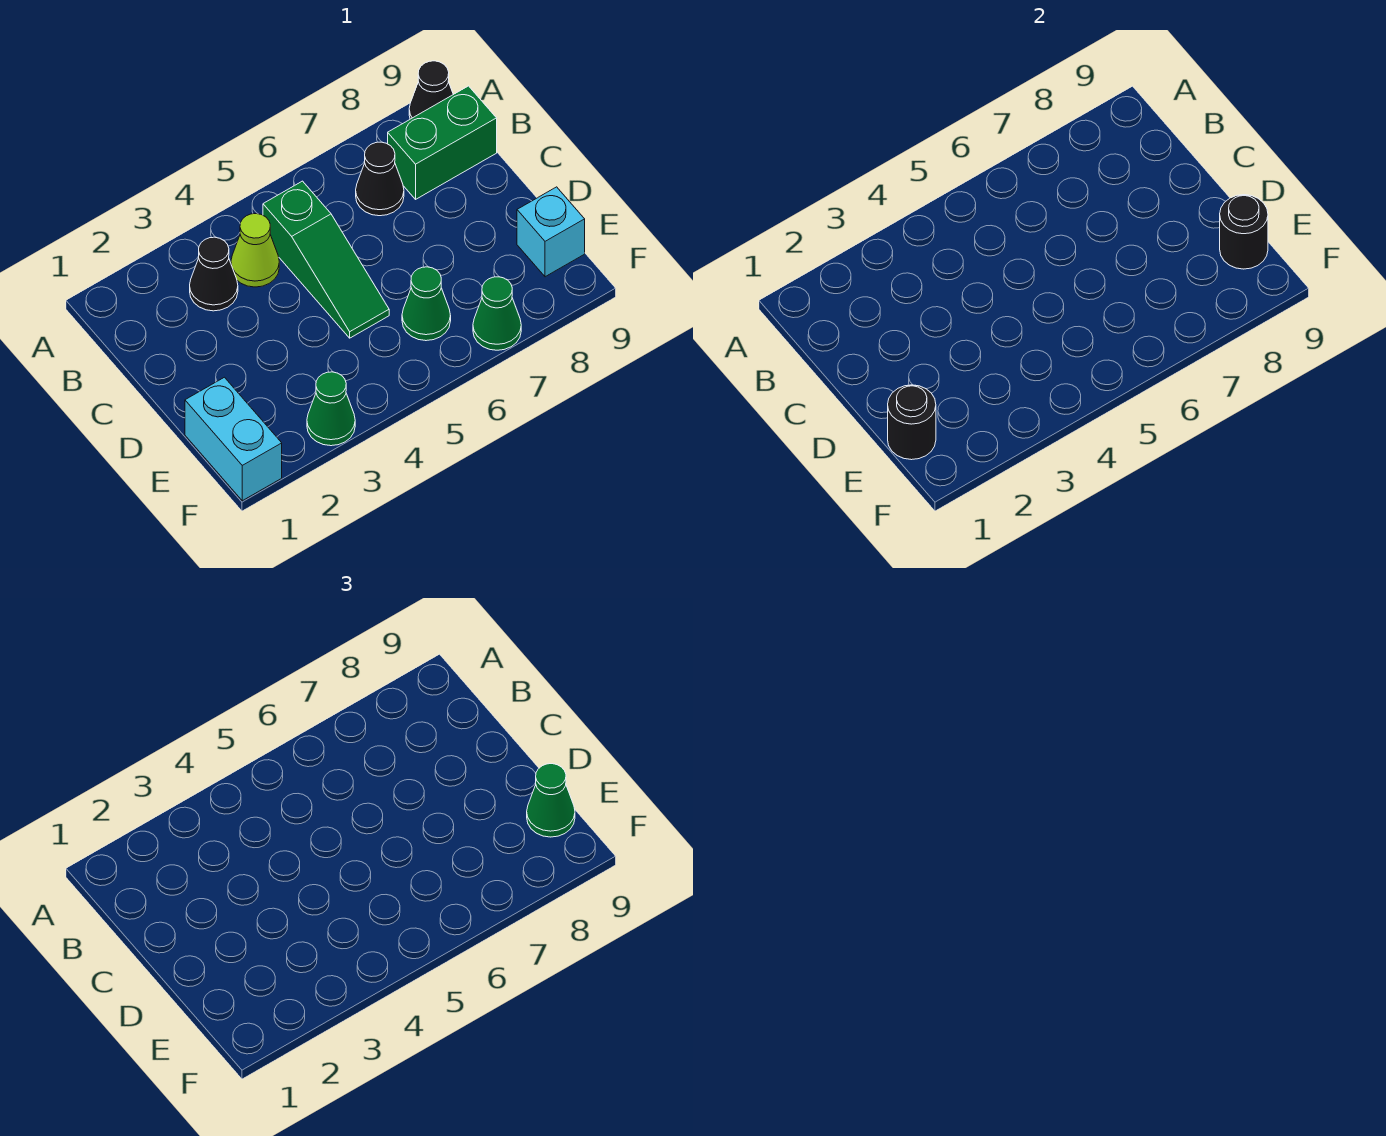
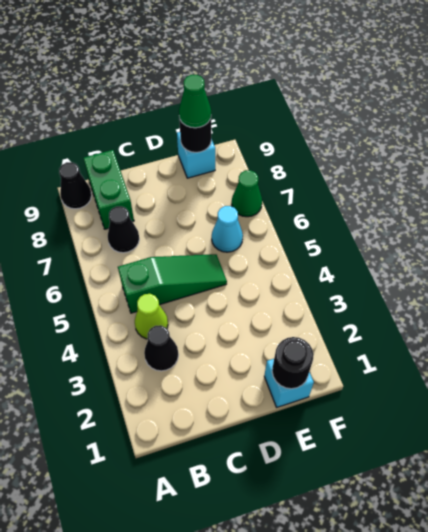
cyan 1x2 brick [185,377,282,501] -> cyan 1x1 brick [264,359,314,407]
green 1x1 cone [402,267,451,341] -> cyan 1x1 cone [212,206,243,252]
green 1x1 cone [307,372,355,446] -> none

